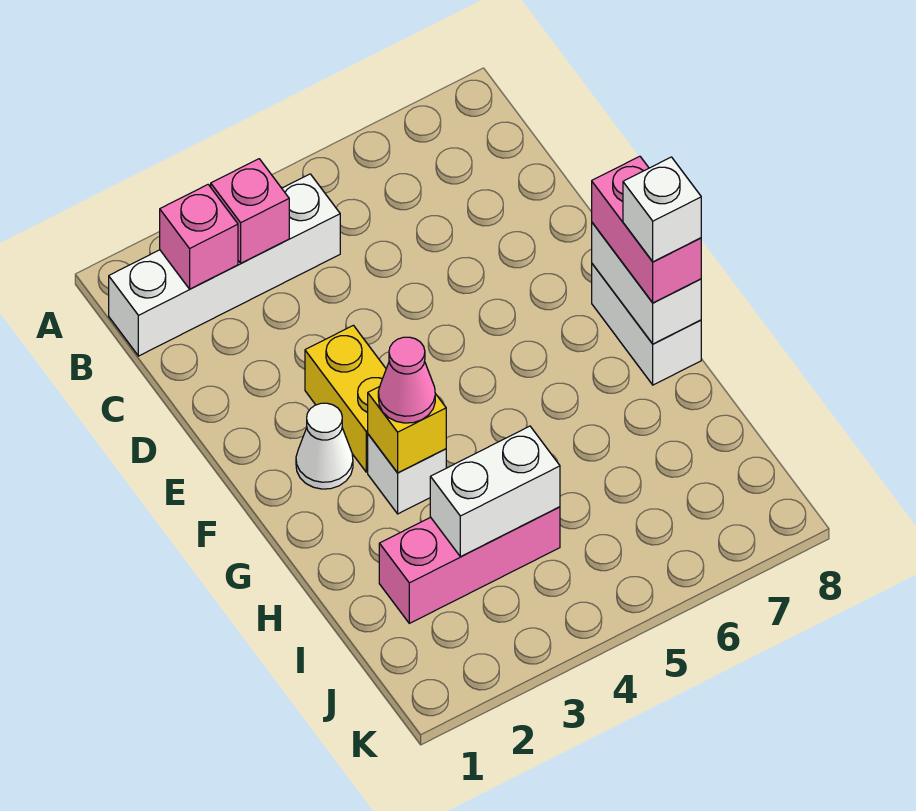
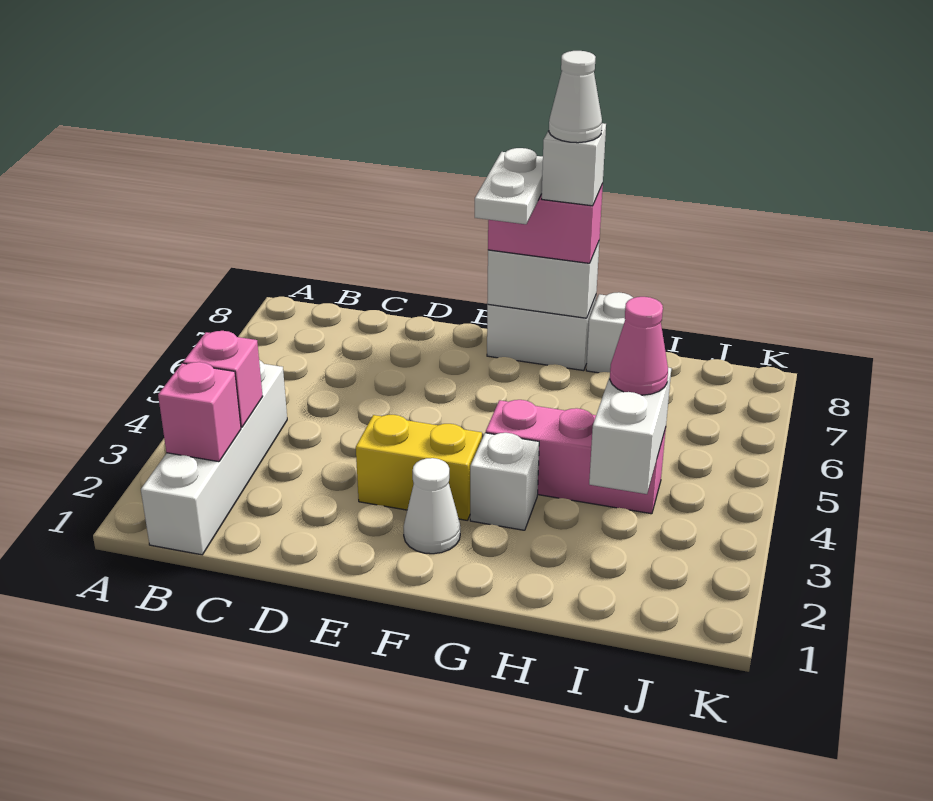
none -> white 1x2 plate [475,148,543,224]
yellow 1x1 brick [368,387,446,473] -> none
pink 1x1 cone [378,337,435,423] -> pink 1x1 cone moved to [610,297,668,395]
none -> white 1x1 cone [549,51,602,143]
none -> white 1x1 brick [586,292,633,373]
pink 1x3 brick [379,507,560,623] -> pink 1x3 brick turned to [486,400,666,514]

